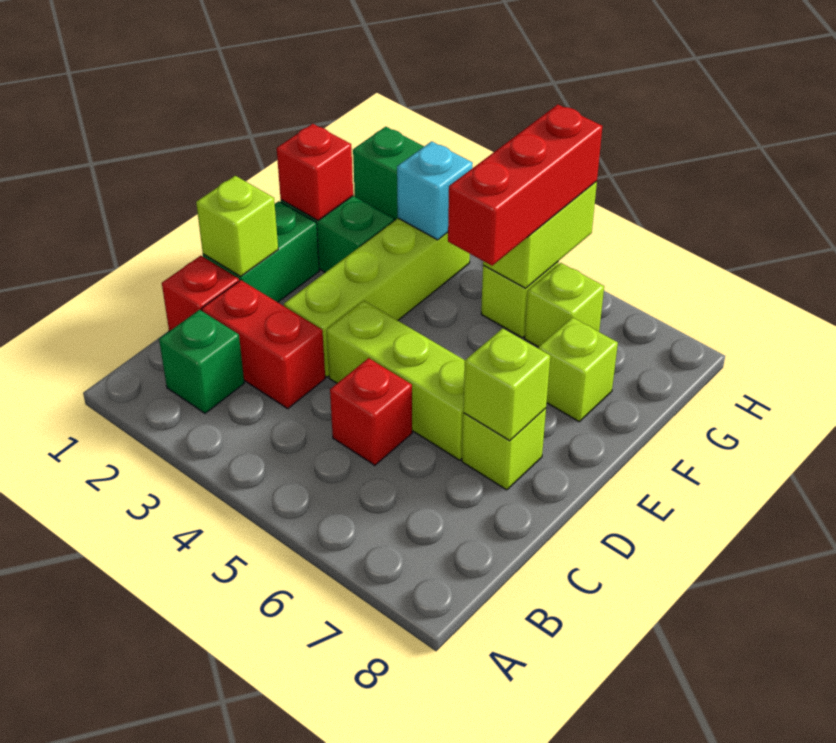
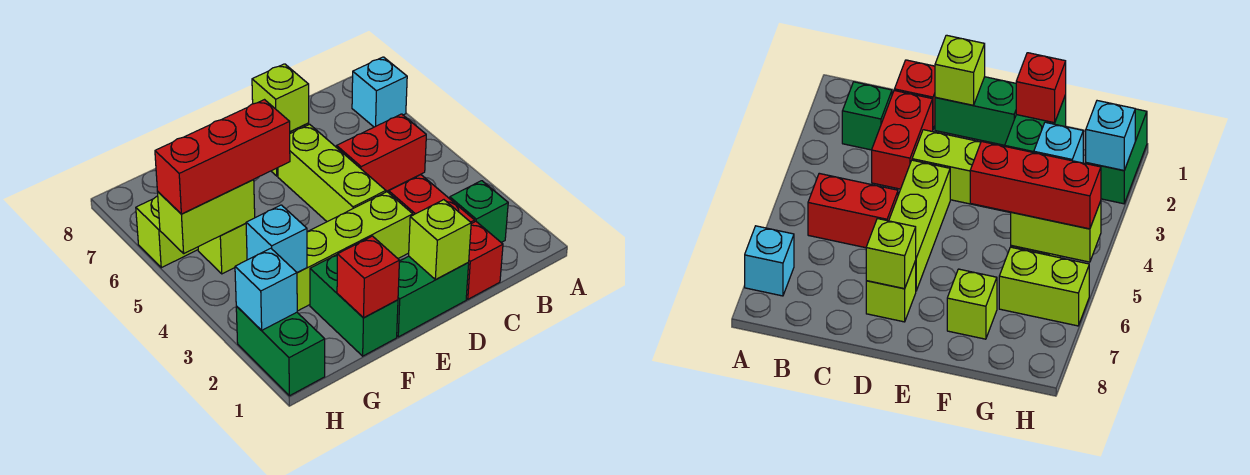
none -> cyan 1x1 brick [352,57,407,127]
red 1x1 brick [330,358,412,465] -> red 1x2 brick [337,114,426,191]
lime 1x1 brick [525,263,604,347] -> lime 1x2 brick [136,196,198,268]
none -> cyan 1x1 brick [235,248,297,330]

